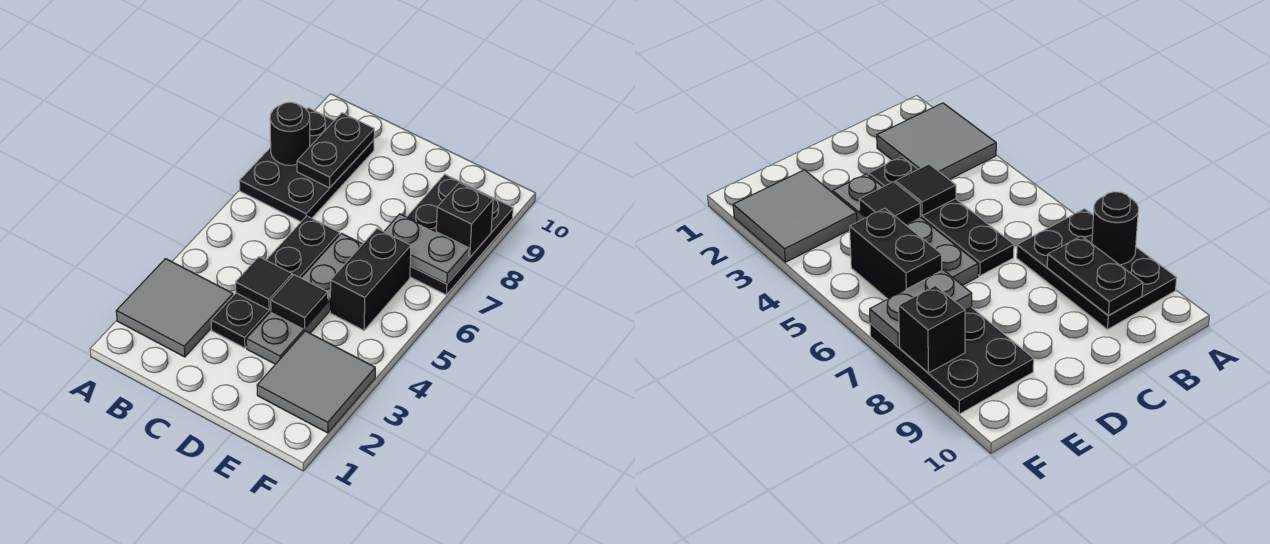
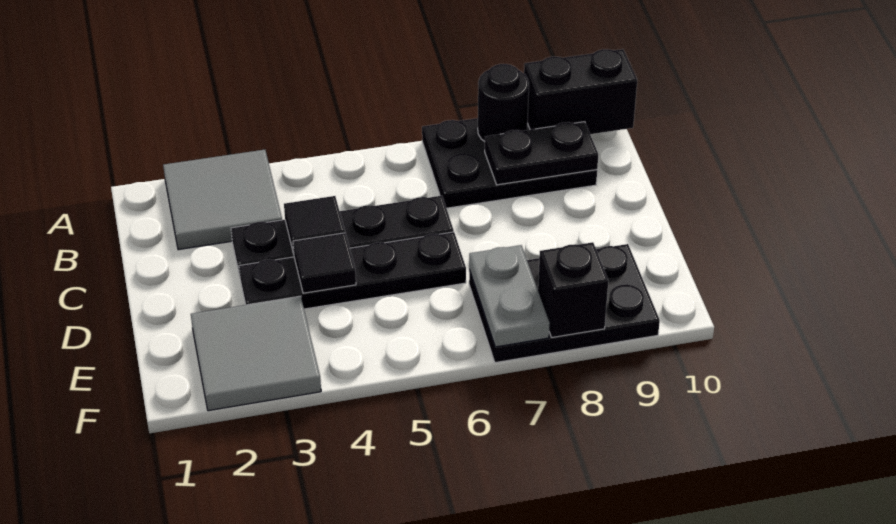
grey 1x4 plate [246,234,362,364] -> black 1x4 plate [239,232,466,309]
black 1x2 brick [330,229,411,330] -> black 1x2 brick moved to [524,49,637,134]

